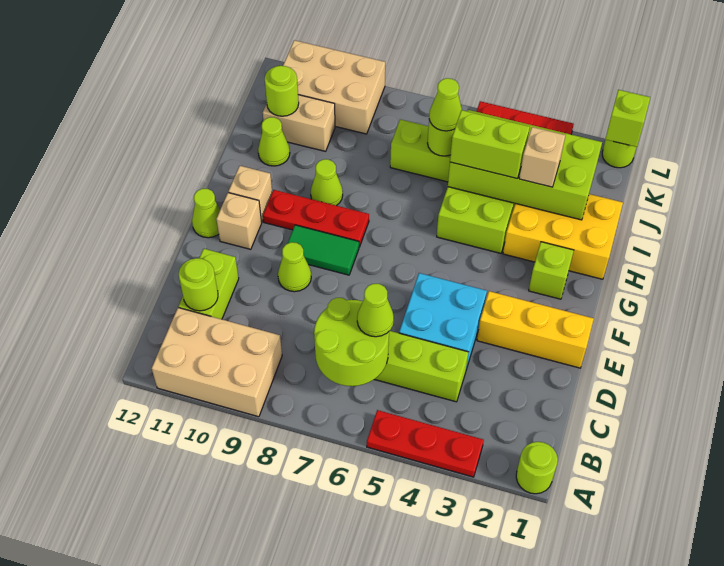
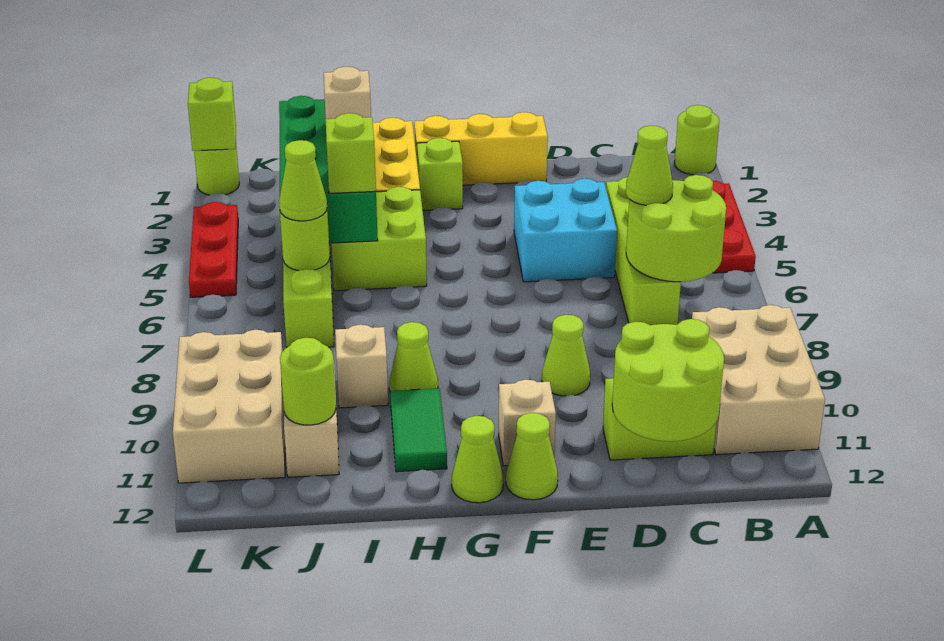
lime 1x1 round brick [179,258,218,311] -> lime 2x2 round brick [612,319,724,441]
yellow 1x3 brick [477,291,594,368] -> yellow 1x3 brick turned to [414,112,548,185]
green 1x2 tile [288,225,359,275] -> green 1x2 tile moved to [390,388,447,472]
red 1x3 plate [263,190,369,247] -> none
tan 1x1 brick [228,166,272,222] -> tan 1x1 brick moved to [335,325,388,408]
lime 2x4 brick [448,110,602,220] -> green 2x4 brick [279,96,378,243]
lime 1x2 brick [450,110,530,179] -> lime 1x1 brick [326,113,376,193]
lime 1x1 cone [258,117,290,166] -> lime 1x1 cone moved to [452,416,504,503]

